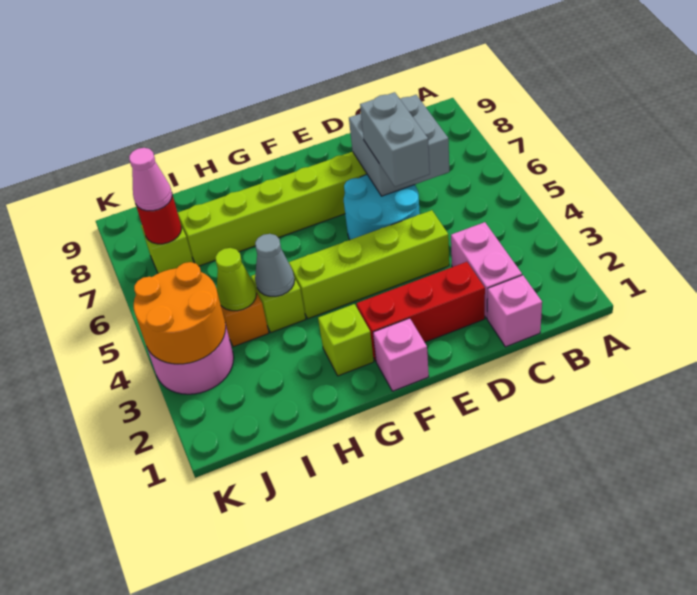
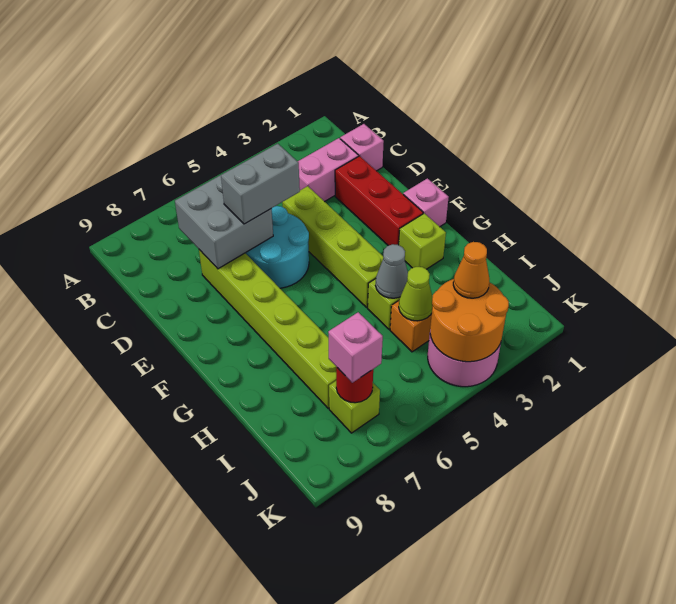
none -> orange 1x1 cone [453,242,489,298]
pink 1x1 cone [129,148,172,211] -> pink 1x1 brick [328,312,383,383]

